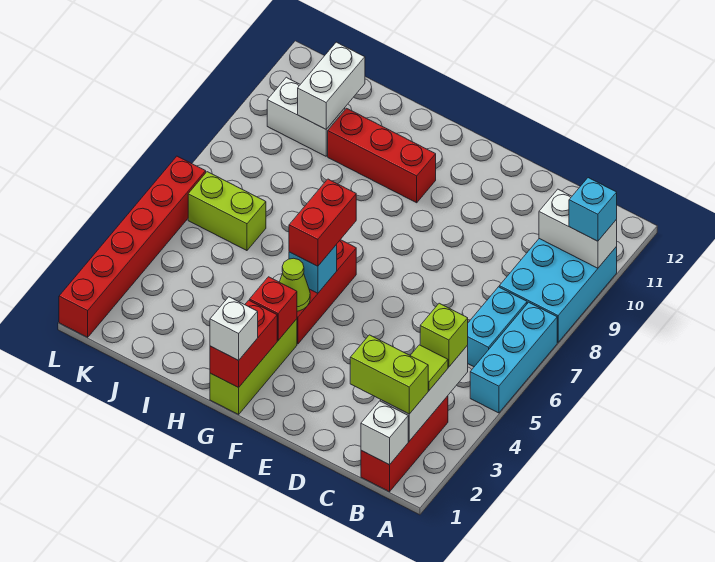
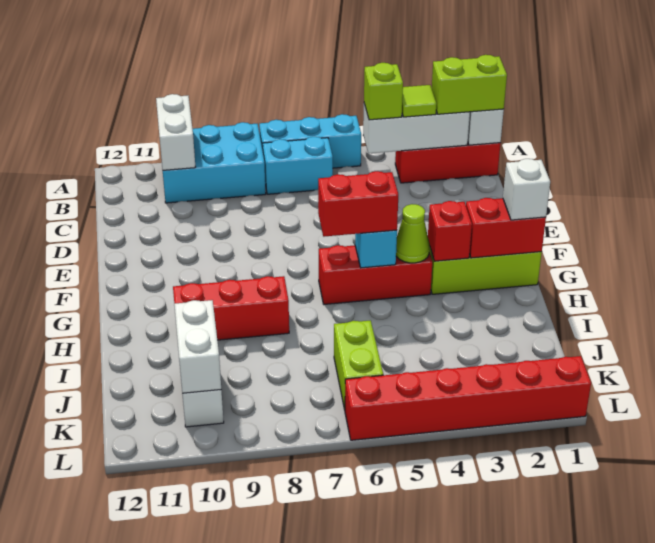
cyan 1x1 brick [569,178,617,241] -> none
lime 1x2 brick [350,335,428,414] -> lime 1x2 brick turned to [432,55,507,114]
red 1x3 brick [328,108,436,203] -> red 1x3 brick turned to [173,276,289,340]
white 1x2 brick [298,42,365,129] -> white 1x2 brick turned to [174,300,221,393]

